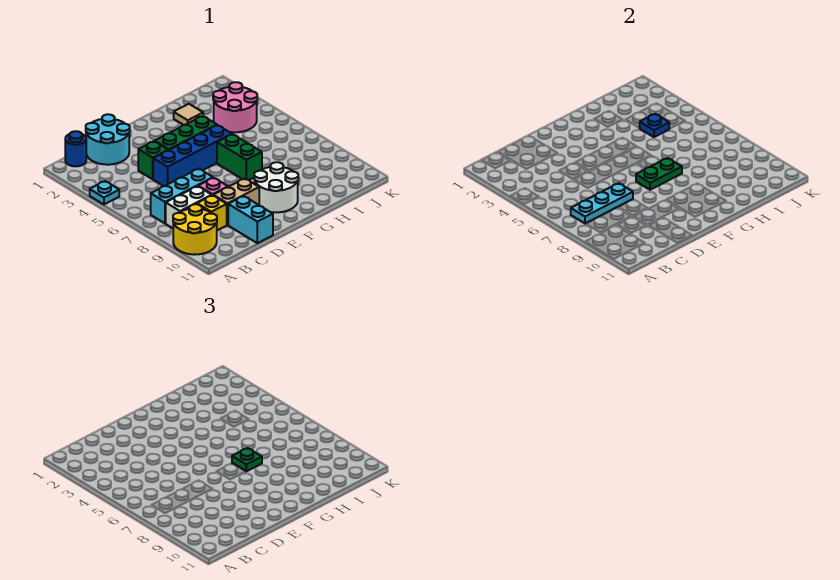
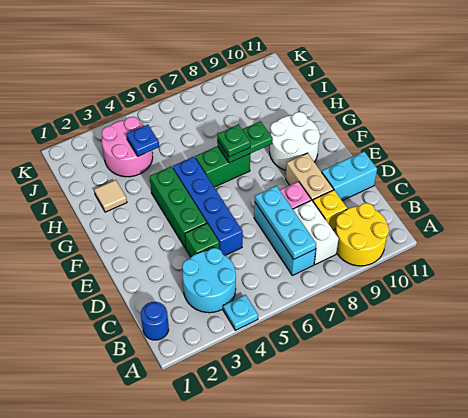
cyan 2x2 round brick [86,114,130,165] -> cyan 2x2 round brick moved to [182,248,236,313]
green 1x2 plate [636,158,682,190] -> green 1x2 plate turned to [217,121,273,163]

